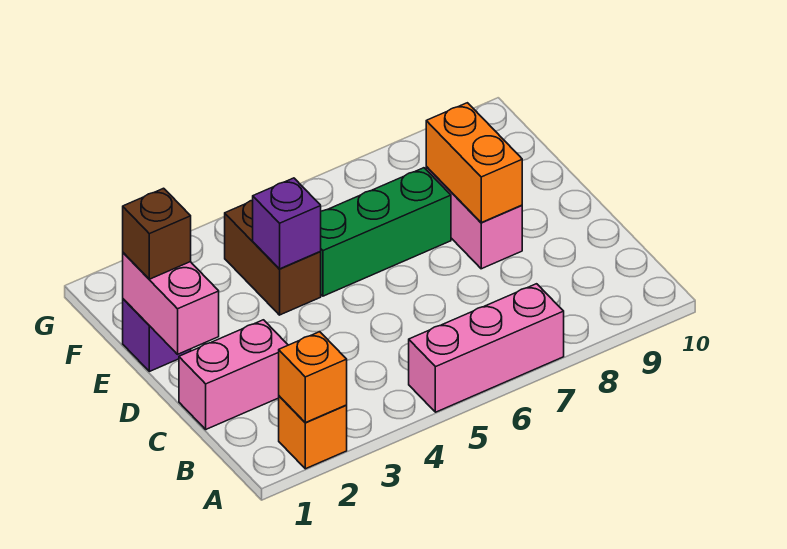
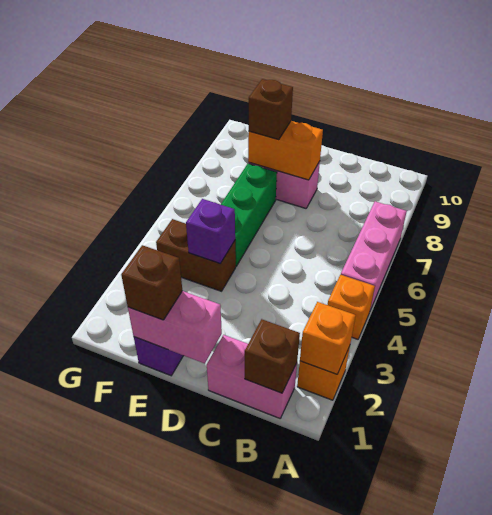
none -> orange 1x1 brick [328,275,375,339]
none -> brown 1x1 brick [245,319,300,393]
pink 1x2 brick [179,320,288,429] -> pink 1x2 brick turned to [207,335,297,418]
none -> brown 1x1 brick [249,79,293,140]

